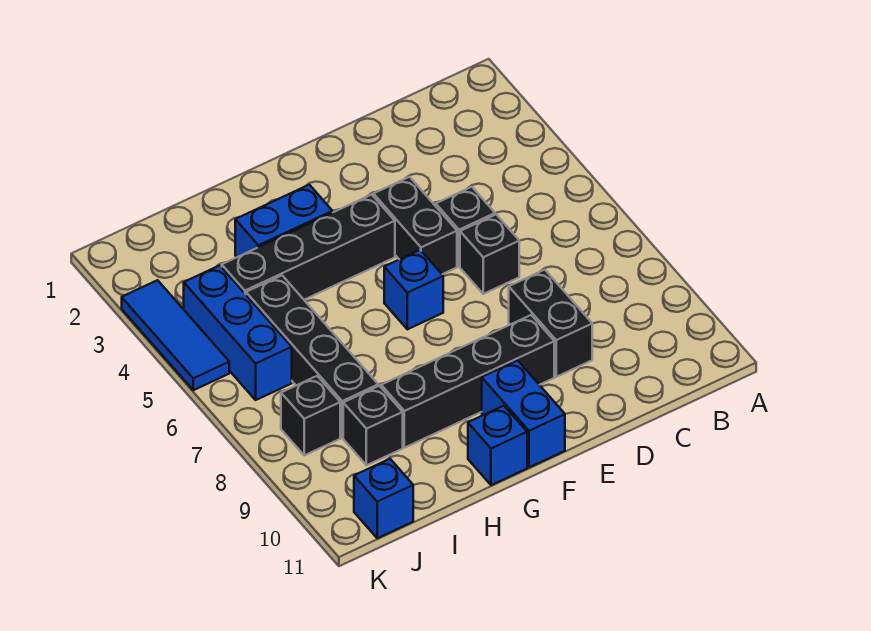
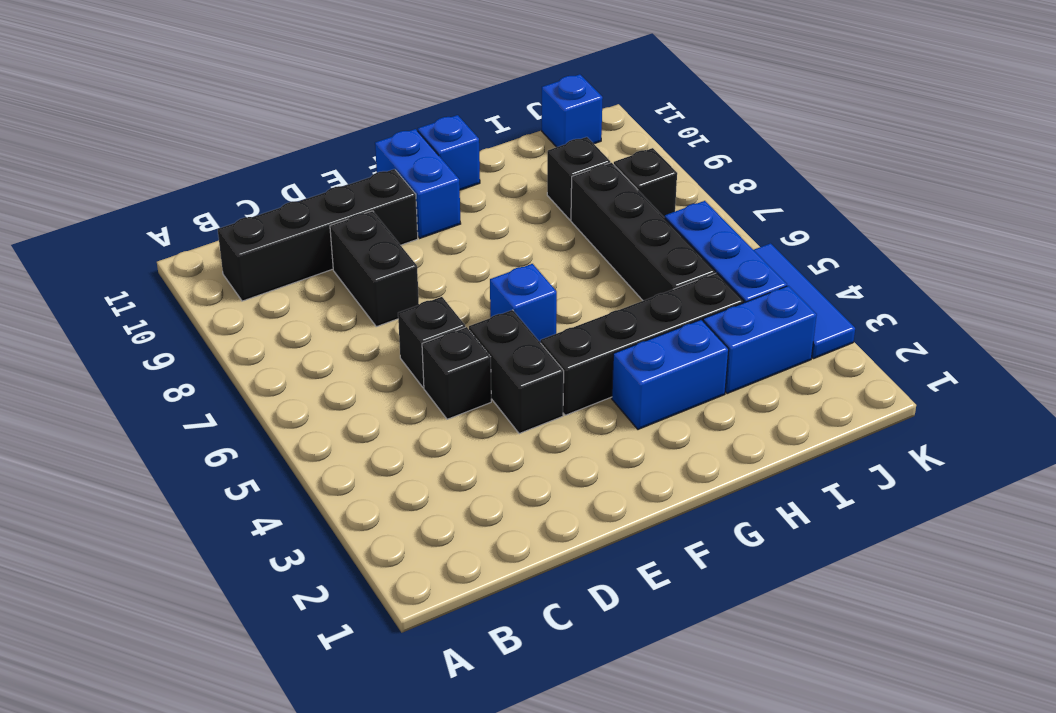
black 1x4 brick [381,315,554,448] -> black 1x4 brick moved to [218,169,418,301]
none -> blue 1x2 brick [703,286,817,394]

